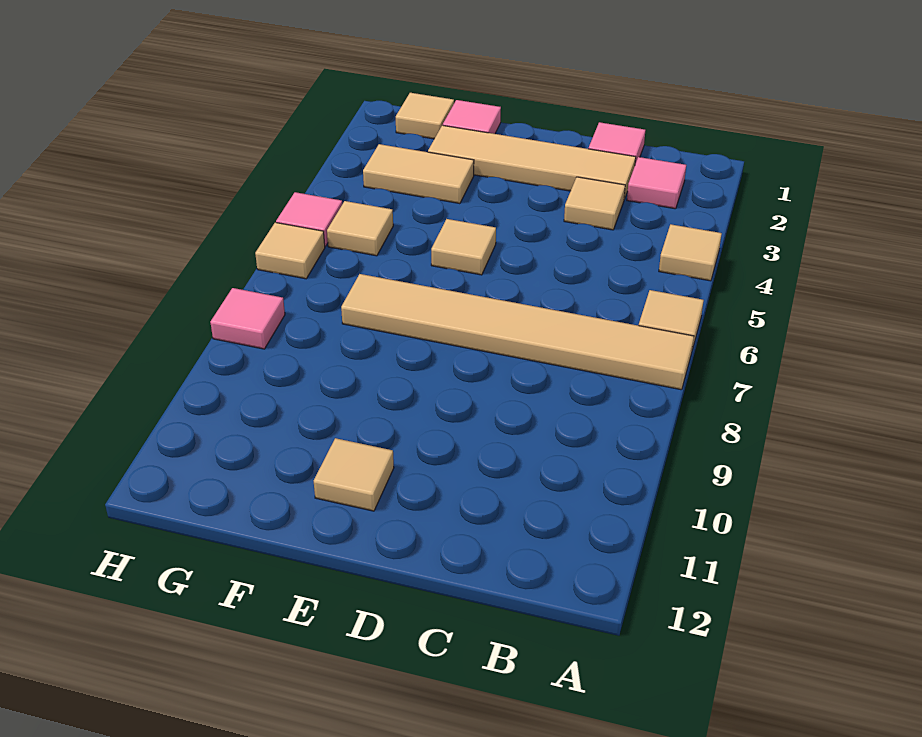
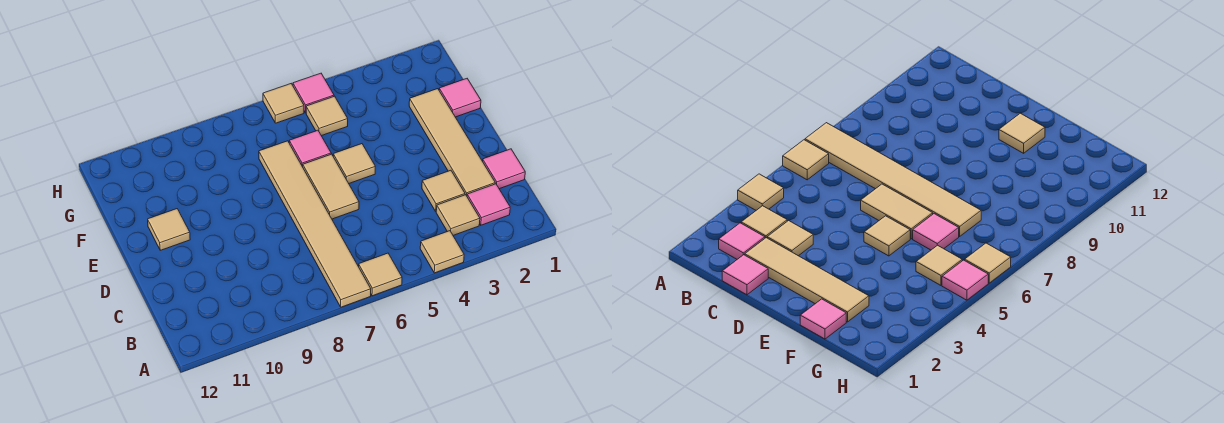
tan 1x2 tile [363,144,474,204] -> tan 1x2 tile moved to [303,154,359,219]
tan 1x1 tile [396,93,454,139] -> tan 1x1 tile moved to [436,195,480,235]
pink 1x1 tile [210,288,285,349] -> pink 1x1 tile moved to [289,130,331,167]

